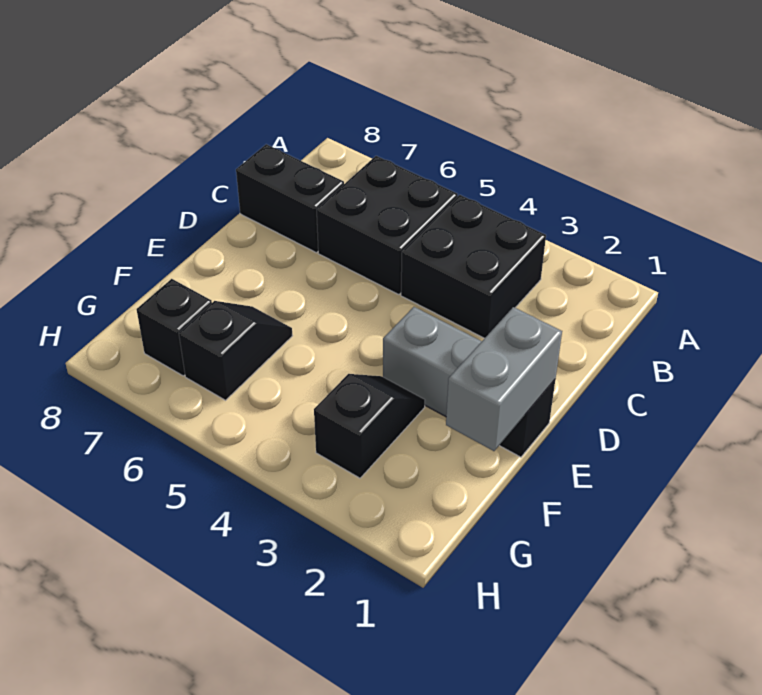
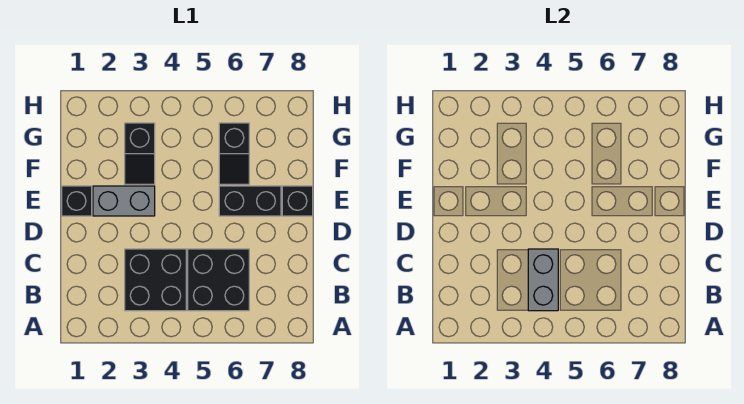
black 1x2 brick [236,144,344,253] -> black 1x2 brick moved to [219,186,281,216]
grey 1x2 brick [446,307,562,451] -> grey 1x2 brick moved to [528,249,558,311]
black 1x1 brick [136,279,212,376] -> black 1x1 brick moved to [282,186,313,216]

